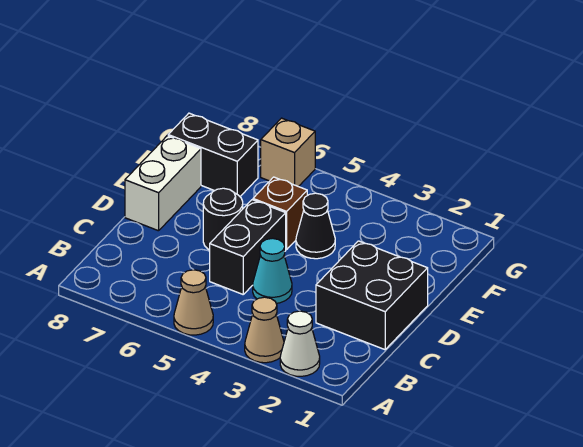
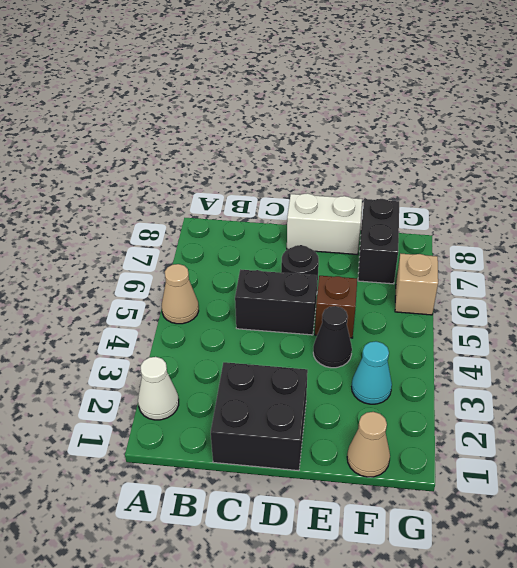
tan 1x1 cone [245,297,284,363] -> tan 1x1 cone moved to [347,412,390,477]
cyan 1x1 cone [253,238,292,303] -> cyan 1x1 cone moved to [352,341,392,404]

